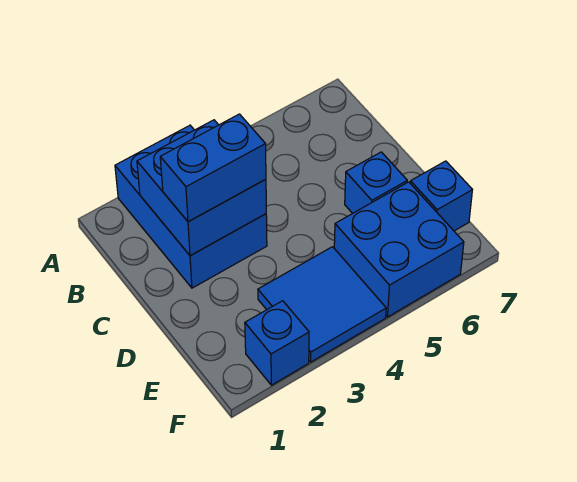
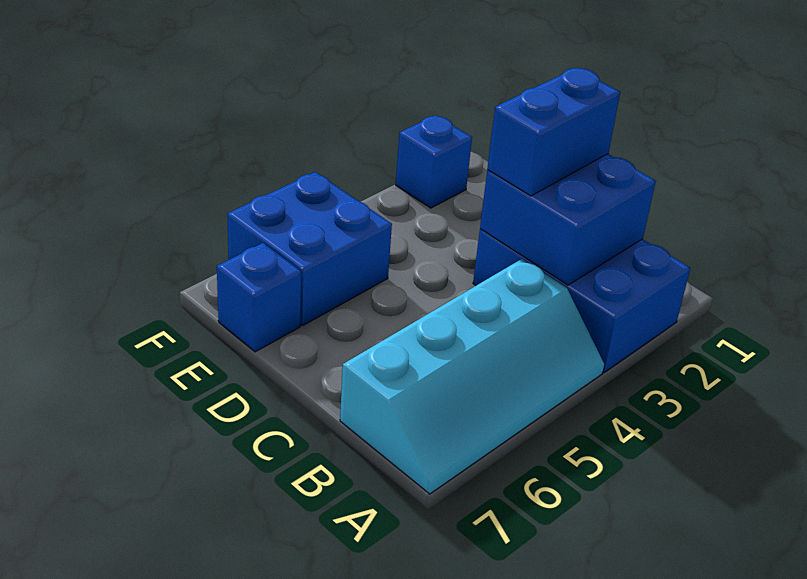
none -> cyan 2x4 slope [340,259,604,494]
blue 1x1 brick [345,152,407,213] -> none
blue 2x2 tile [258,247,386,362] -> none

